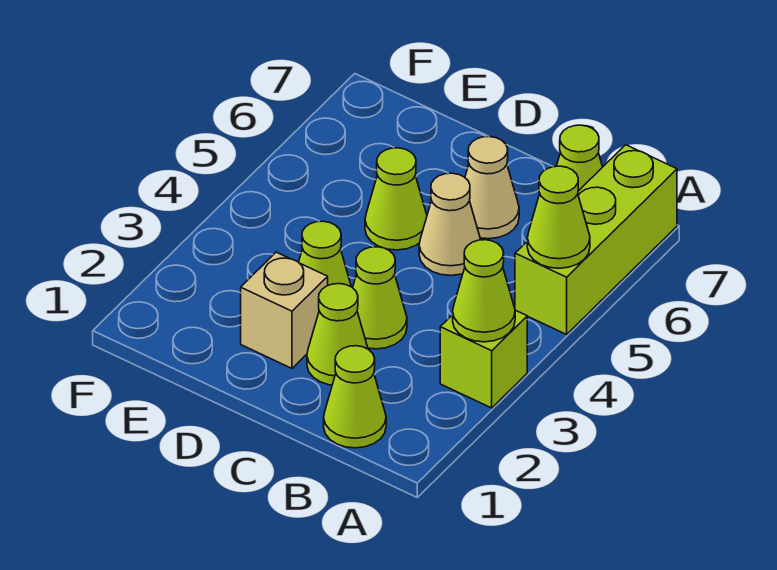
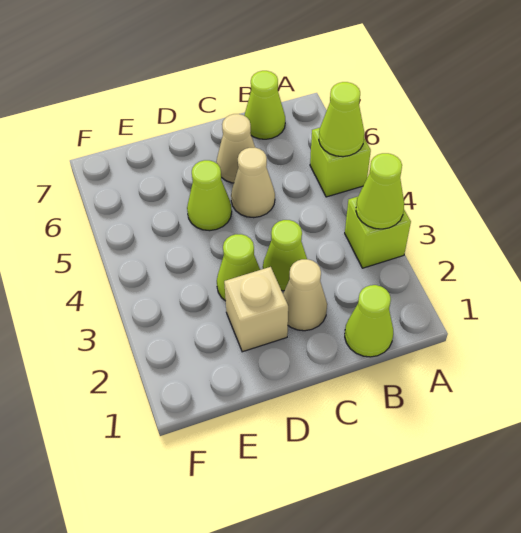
lime 1x3 brick [515,145,677,334] -> lime 1x1 brick [310,128,371,197]
lime 1x1 cone [307,284,368,385] -> tan 1x1 cone [283,259,327,331]

